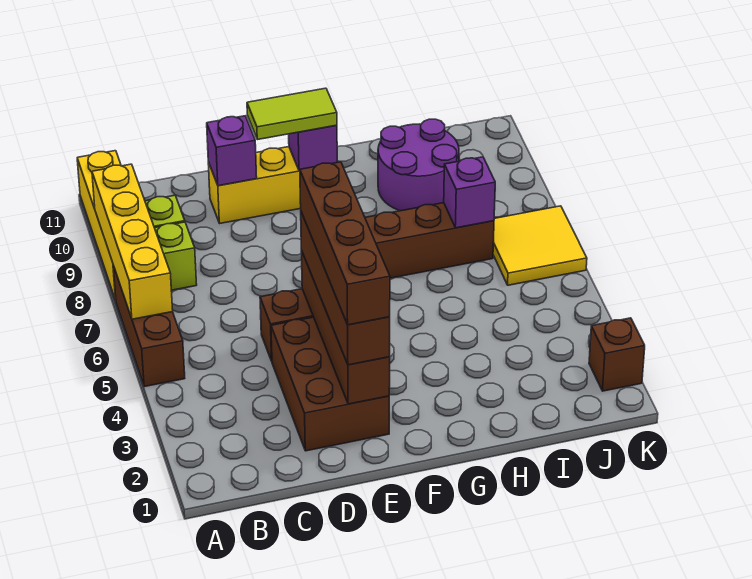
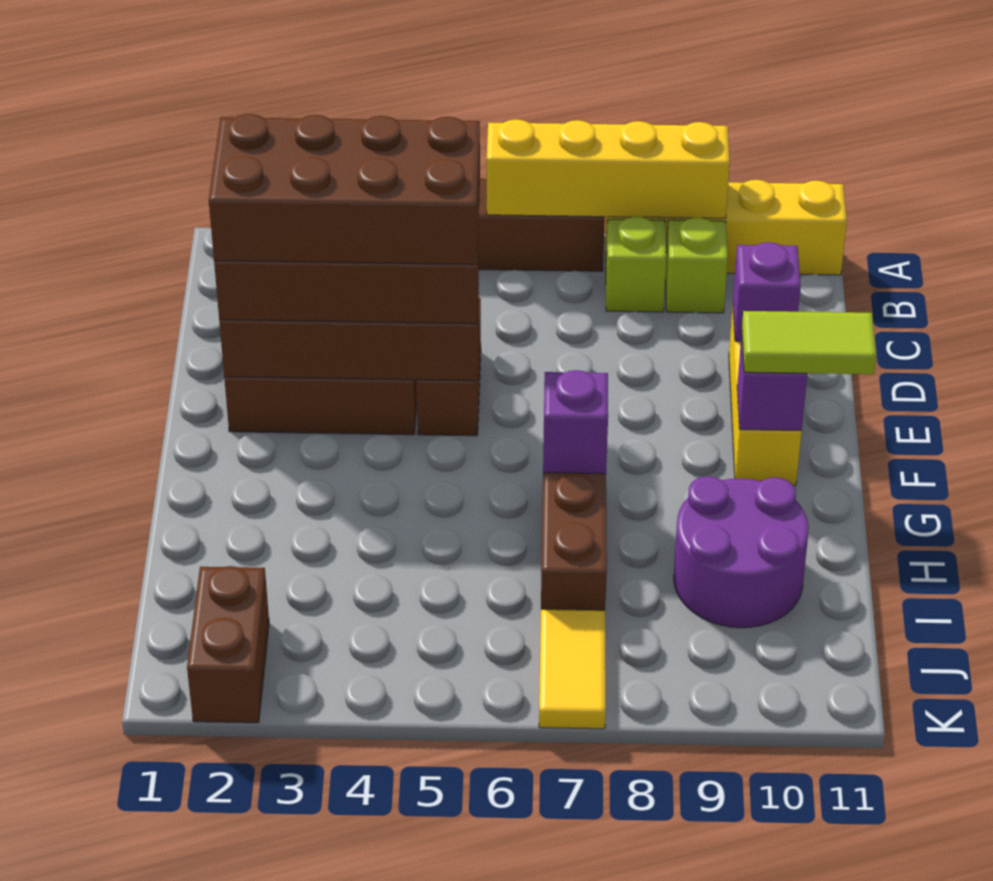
brown 1x4 brick [300,162,390,325] -> brown 2x4 brick [209,114,480,264]
lime 1x2 tile [247,88,337,140] -> lime 1x2 tile turned to [742,311,876,374]
purple 1x1 brick [444,157,495,228] -> purple 1x1 brick moved to [543,370,608,474]
yellow 2x2 tile [493,206,587,285] -> yellow 1x2 tile [539,609,606,729]
brown 1x1 brick [589,318,645,391] -> brown 1x2 brick [187,566,269,723]

